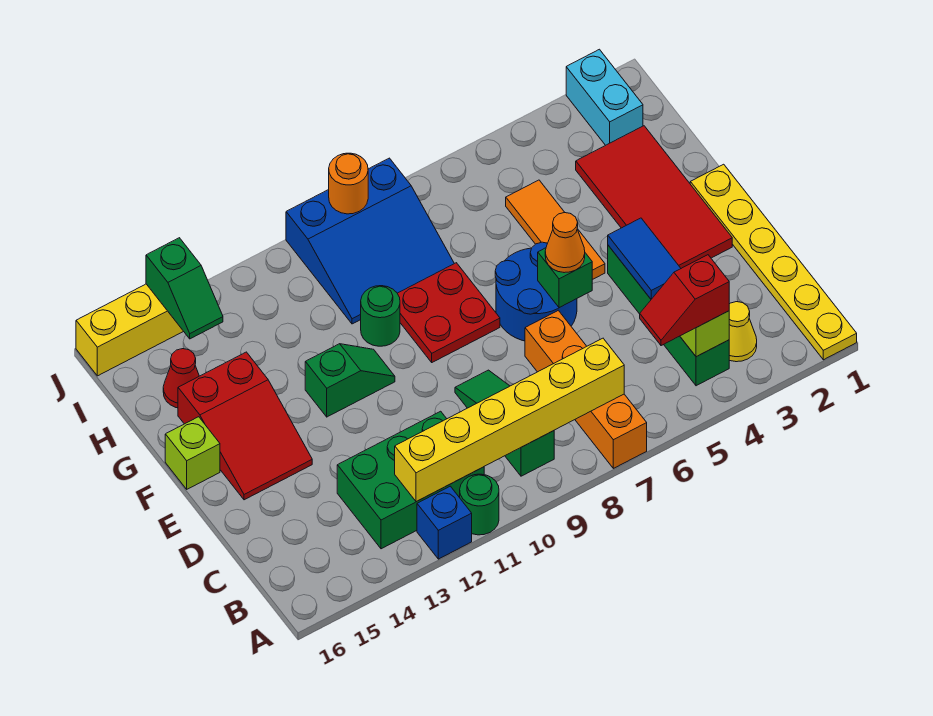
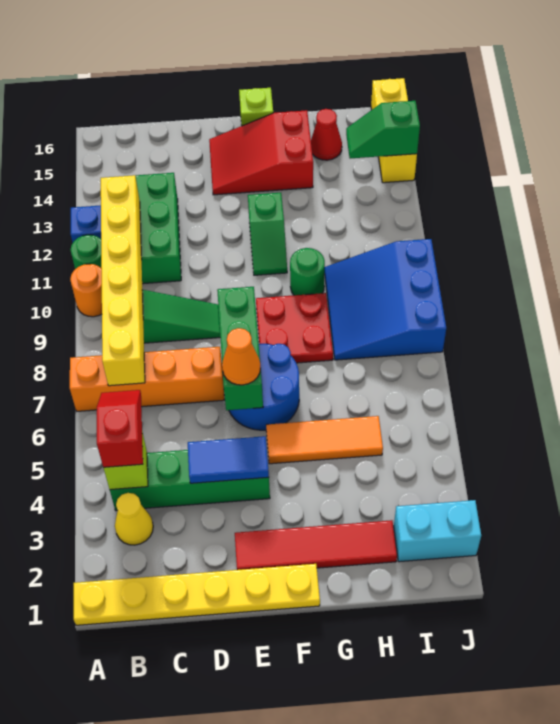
red 2x4 tile [576,126,732,268] -> red 1x4 tile [235,520,397,570]
green 1x1 brick [538,248,592,308] -> green 1x3 brick [217,287,263,410]
orange 1x1 round brick [329,153,368,214] -> orange 1x1 round brick moved to [70,264,102,317]

